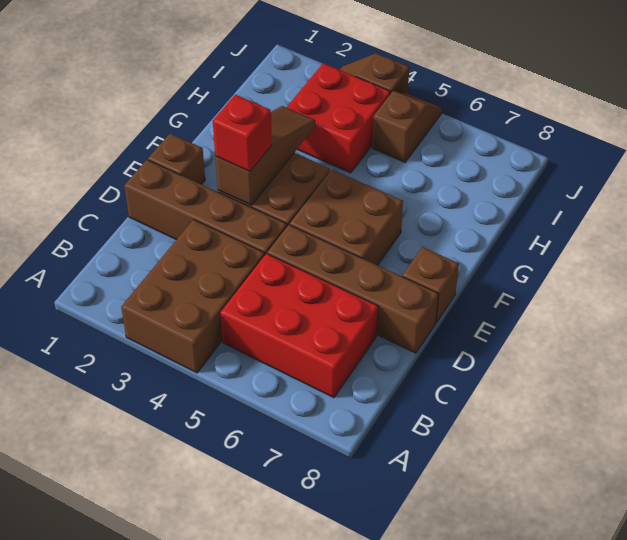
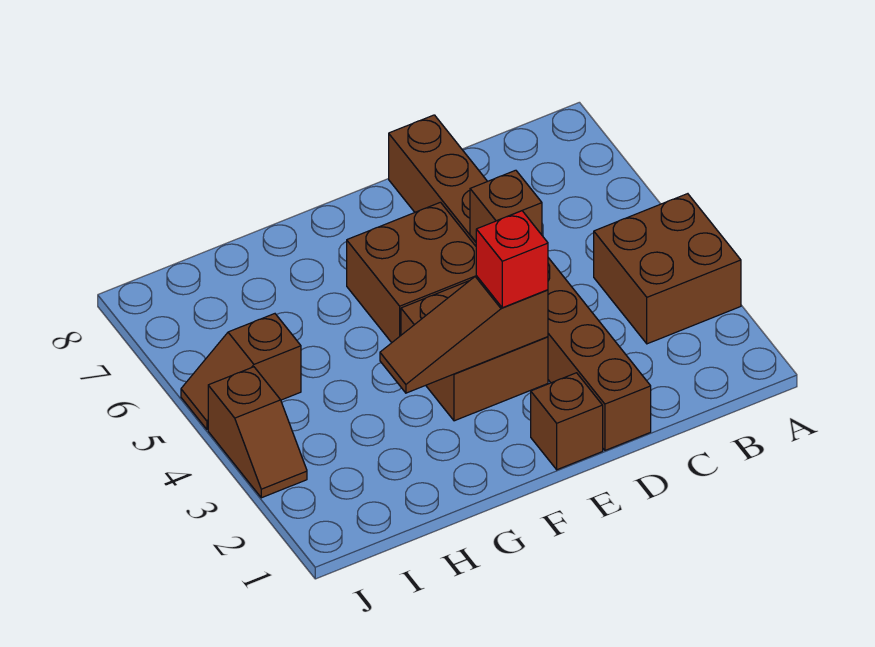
brown 2x3 brick [121,220,265,373] -> brown 2x2 brick [594,194,741,344]
red 2x3 brick [220,254,378,398] -> none
brown 1x1 brick [402,247,459,322] -> brown 1x1 brick moved to [470,170,542,242]
red 2x2 brick [286,63,390,173] -> none

